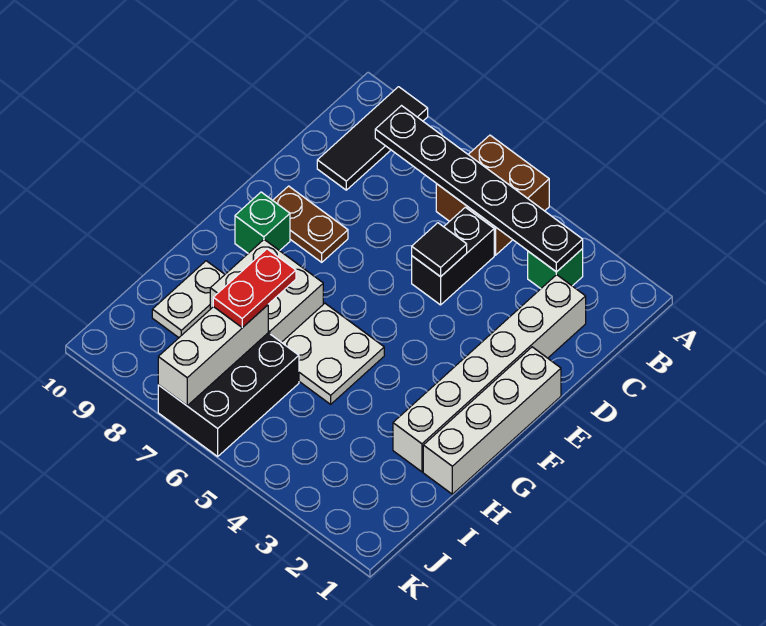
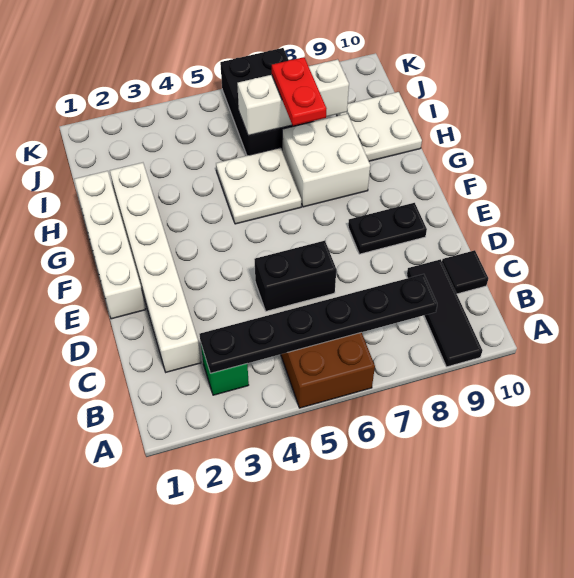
black 1x2 brick [412,207,494,305] -> black 1x2 brick turned to [255,241,336,311]
black 1x1 tile [412,223,467,277] -> black 1x1 tile moved to [442,250,488,294]
brown 1x2 plate [273,186,348,262] -> black 1x2 plate [348,203,427,254]
green 1x1 brick [235,192,290,253] -> none
white 1x2 plate [152,261,225,338] -> white 2x2 plate [337,92,422,161]
white 1x3 brick [158,305,268,406] -> white 1x3 brick turned to [237,59,349,136]

